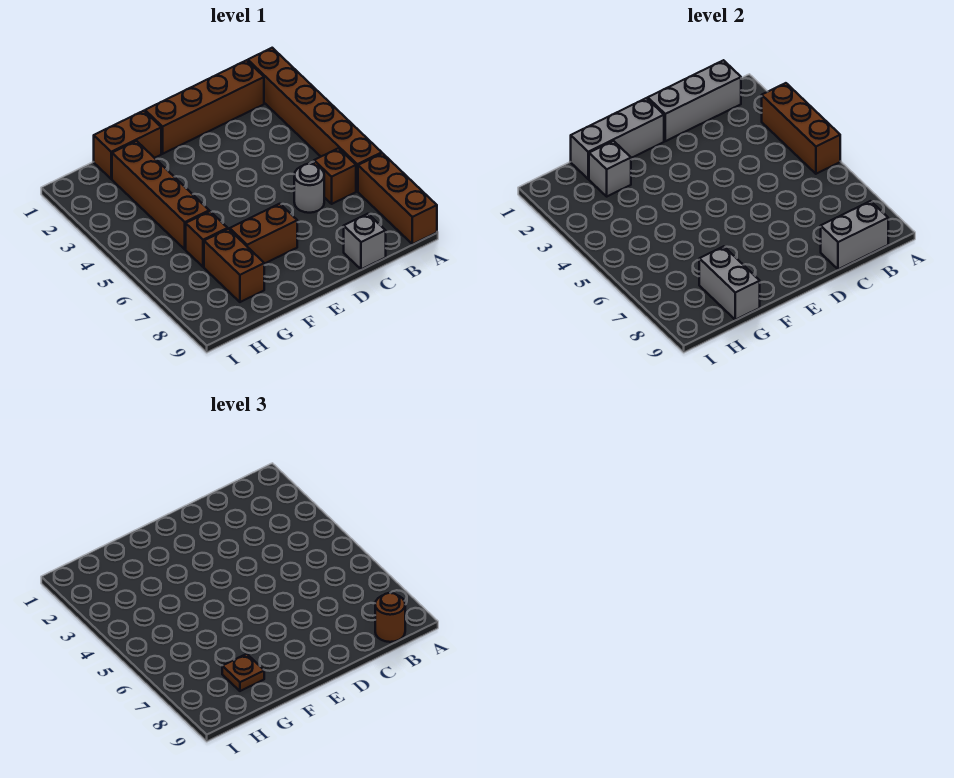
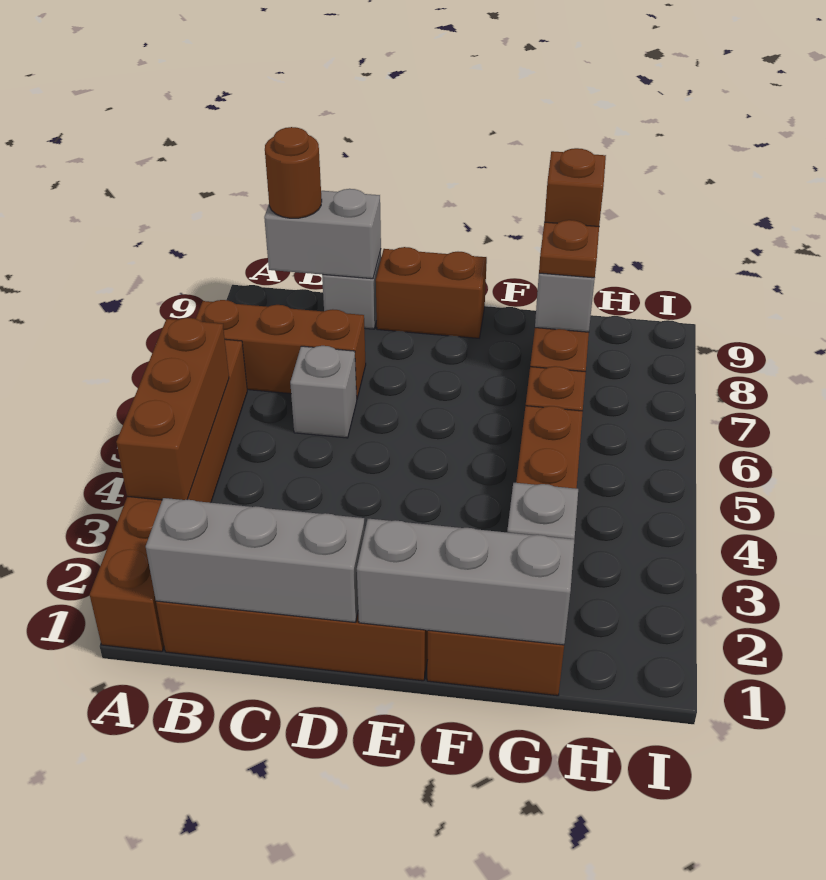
brown 1x3 brick [358,153,437,244] -> brown 1x3 brick turned to [196,300,366,398]
brown 1x1 brick [314,148,356,204] -> brown 1x1 brick moved to [544,148,606,226]
grey 1x1 round brick [294,164,324,213] -> grey 1x1 brick [290,346,357,438]
brown 1x2 brick [230,204,297,264] -> brown 1x2 brick moved to [376,247,487,338]

